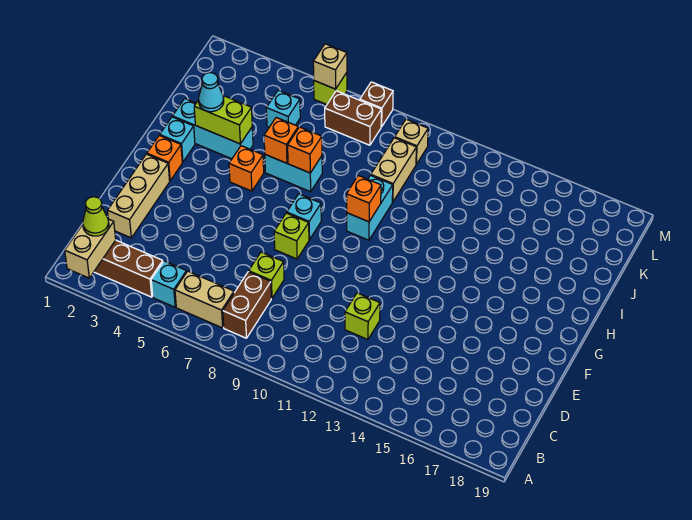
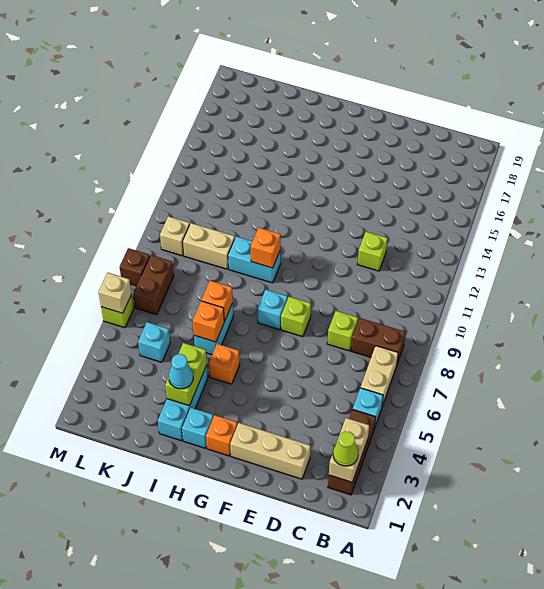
tan 1x2 brick [65,219,116,278] -> tan 1x2 brick turned to [329,418,369,482]

